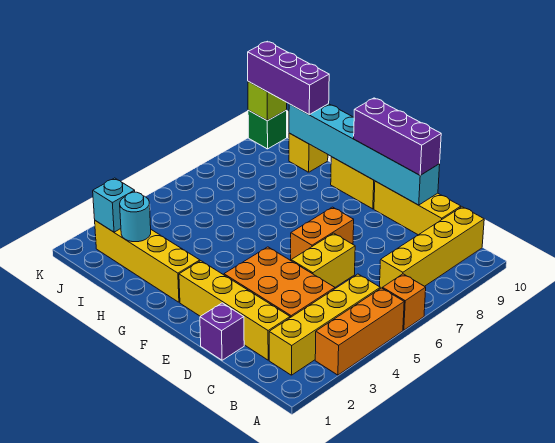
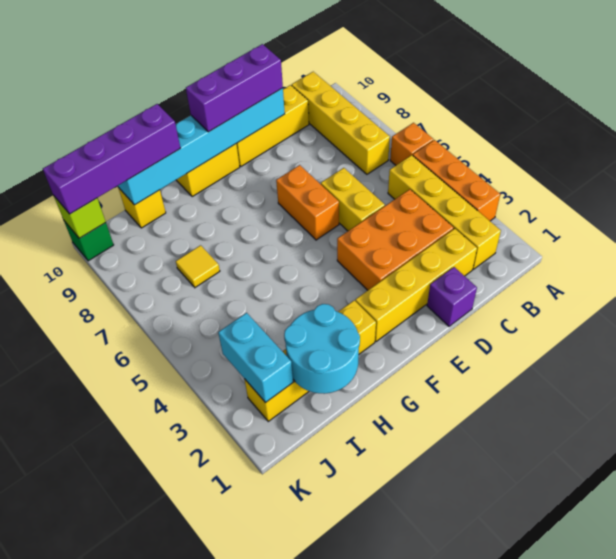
cyan 1x1 round brick [120,192,151,242] -> cyan 2x2 round brick [284,304,360,394]
none -> yellow 1x1 tile [176,245,220,287]
purple 1x3 brick [248,41,329,114] -> purple 1x4 brick [43,104,180,214]
cyan 1x1 brick [93,178,135,232] -> cyan 1x2 brick [218,313,293,403]

